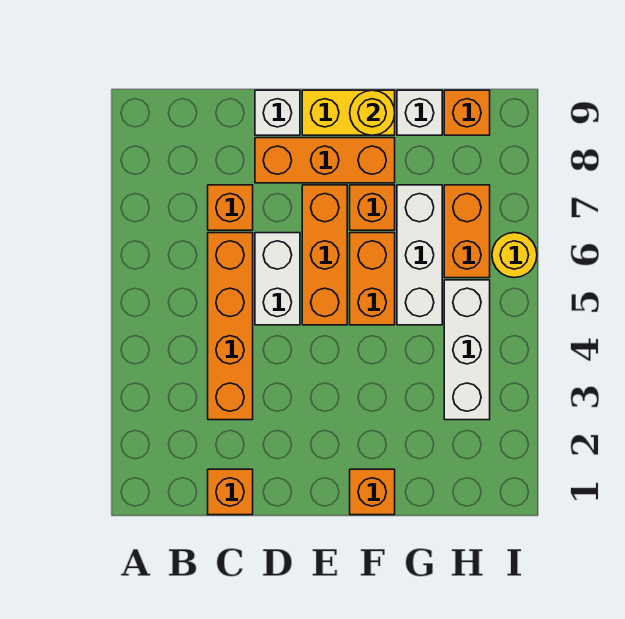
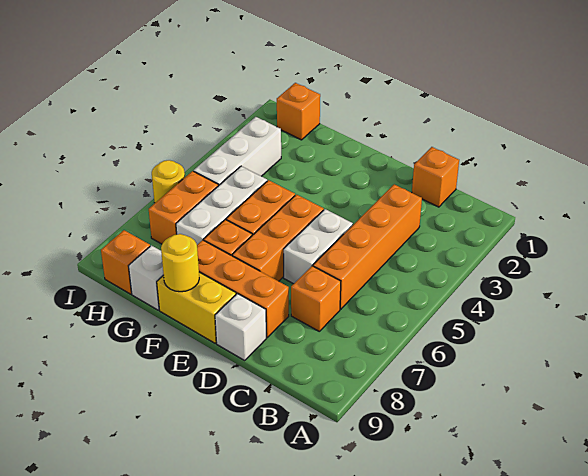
orange 1x1 brick [350,469,395,515] -> orange 1x1 brick moved to [277,83,320,140]

